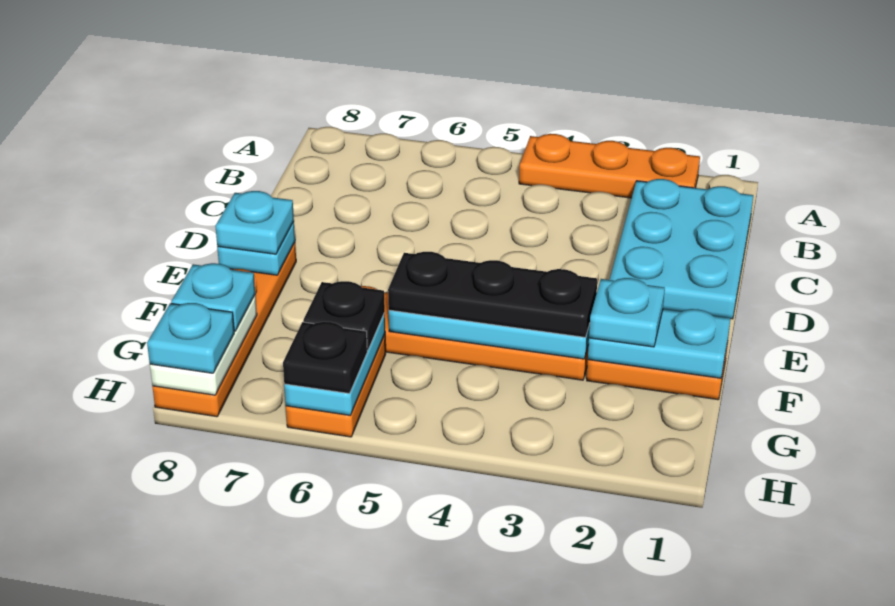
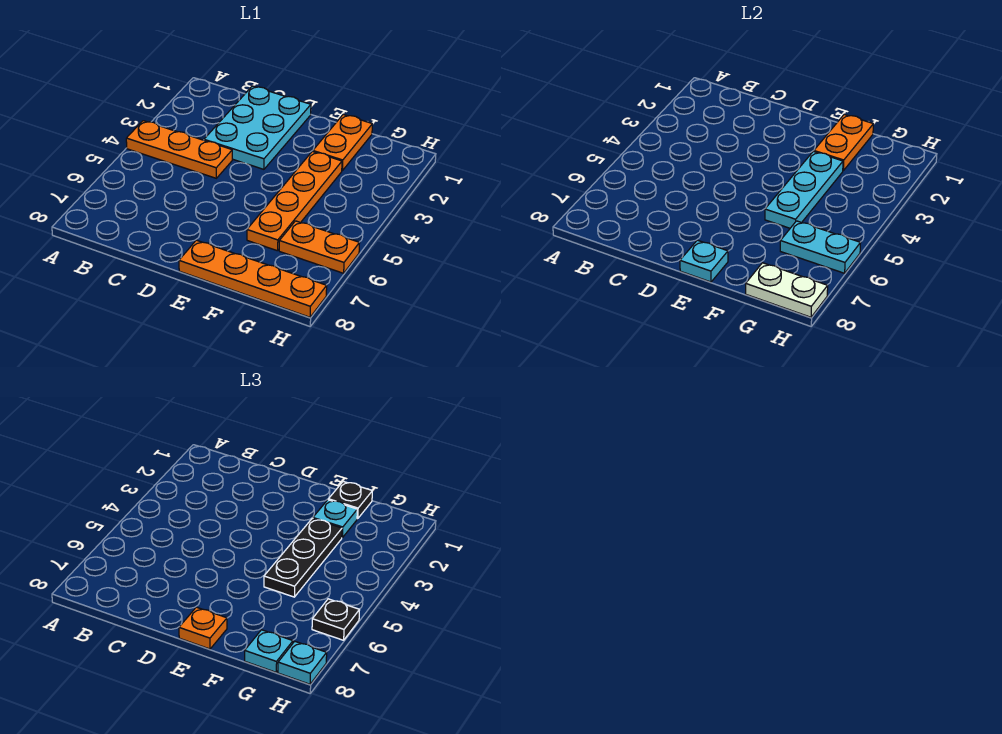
orange 1x3 plate [519,134,700,198] -> orange 1x3 plate turned to [126,121,232,178]
cyan 2x3 plate [610,179,753,319] -> cyan 2x3 plate turned to [204,86,311,169]
cyan 1x1 plate [215,191,294,254] -> orange 1x1 plate [179,607,227,649]
cyan 1x2 plate [588,309,730,378] -> orange 1x2 plate [814,115,873,170]
black 1x1 plate [303,281,385,350] -> black 1x1 plate moved to [328,482,372,519]

